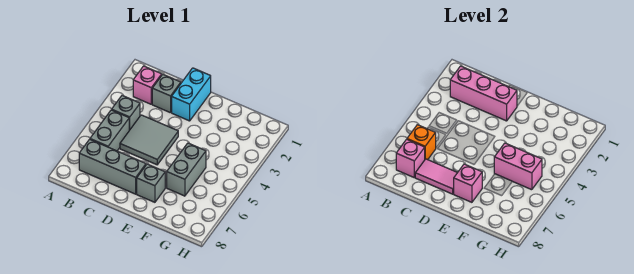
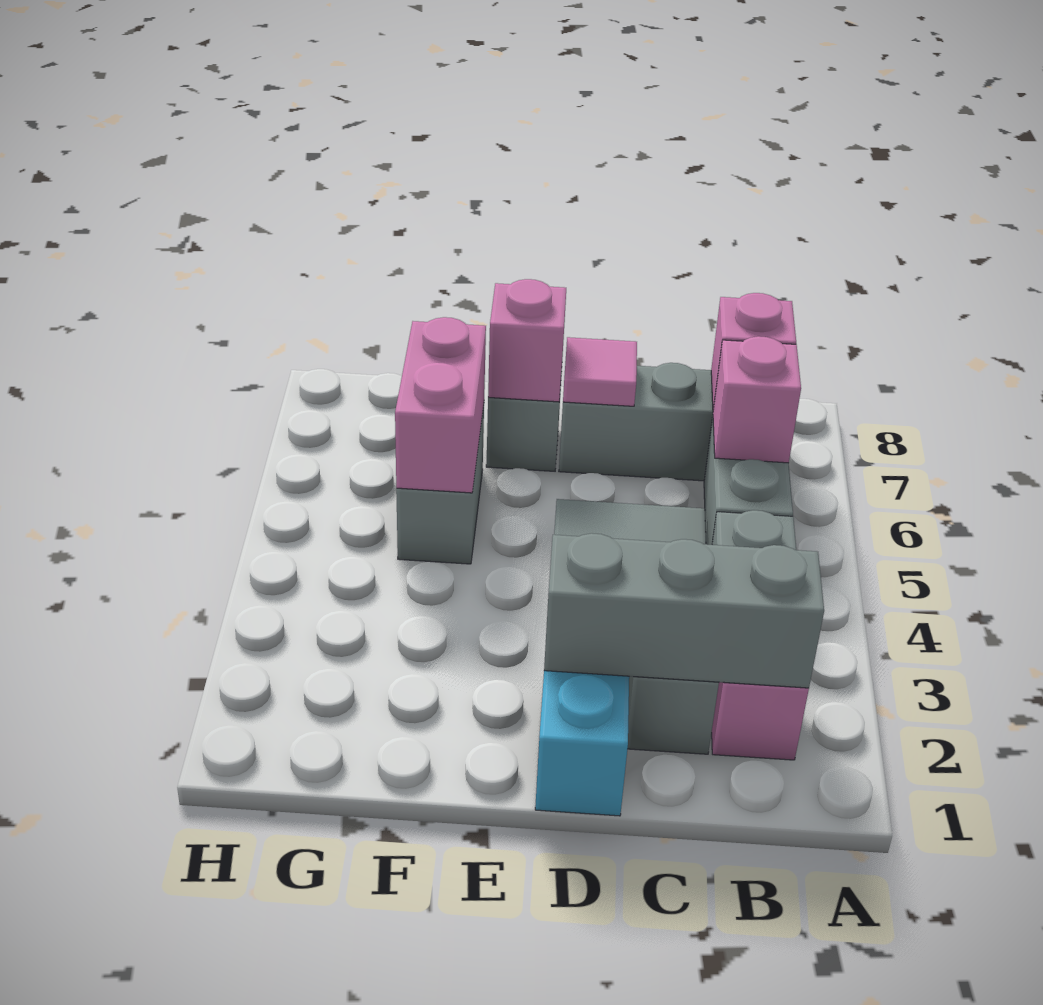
pink 1x3 brick [450,66,517,121] -> grey 1x3 brick [544,533,824,688]
orange 1x1 brick [407,125,436,160] -> pink 1x1 brick [713,336,801,463]
pink 1x2 tile [415,159,457,194] -> pink 1x1 tile [563,337,637,406]
pink 1x2 brick [494,143,542,190] -> pink 1x2 brick turned to [395,317,486,493]

